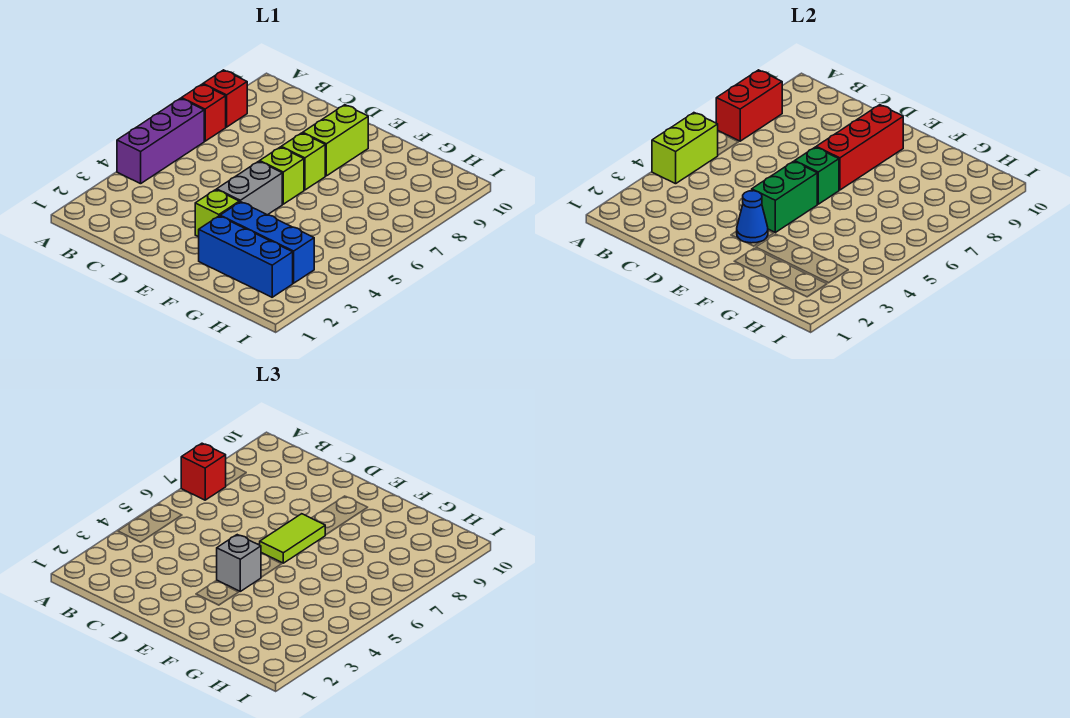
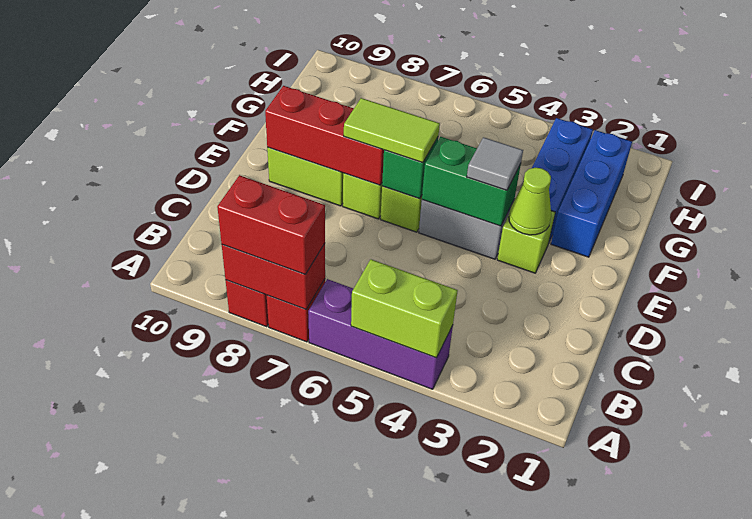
red 1x1 brick [181,443,226,500] -> red 1x2 brick [217,175,325,275]
blue 1x1 cone [737,191,768,243] -> lime 1x1 cone [509,168,551,235]
grey 1x1 brick [217,535,261,591] -> grey 1x1 tile [467,137,523,190]

